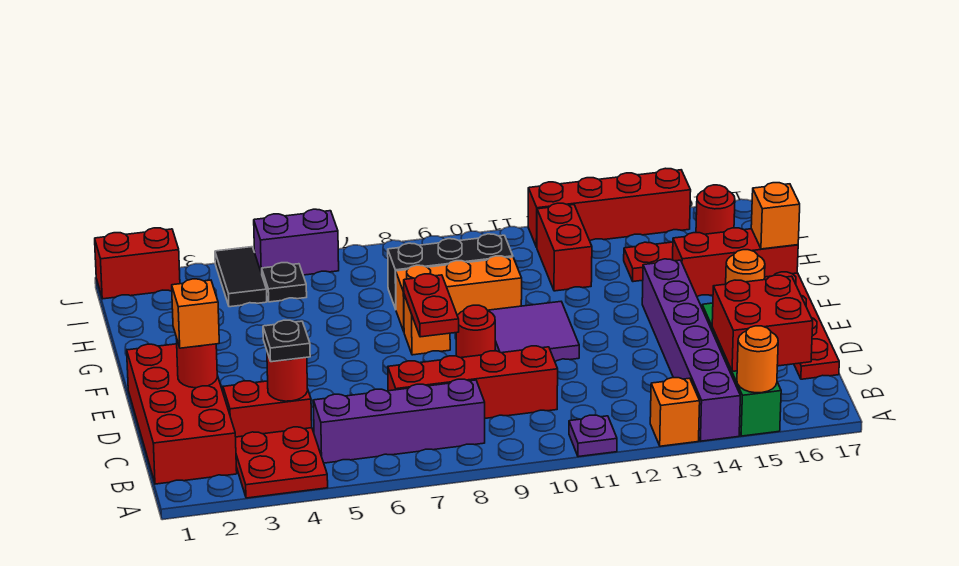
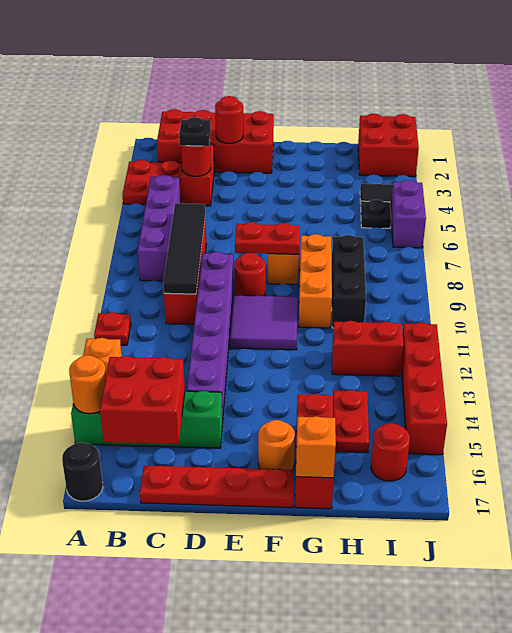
purple 1x1 plate [569,415,617,457] -> red 1x1 plate [94,312,131,345]
purple 1x6 brick [642,259,740,441] -> purple 1x6 brick turned to [187,252,234,420]
none -> black 1x1 round brick [62,442,103,501]
none -> black 1x4 tile [163,203,205,294]
orange 1x1 brick [172,279,219,348] -> none
red 1x2 brick [95,228,180,299] -> red 2x2 brick [358,114,419,177]

